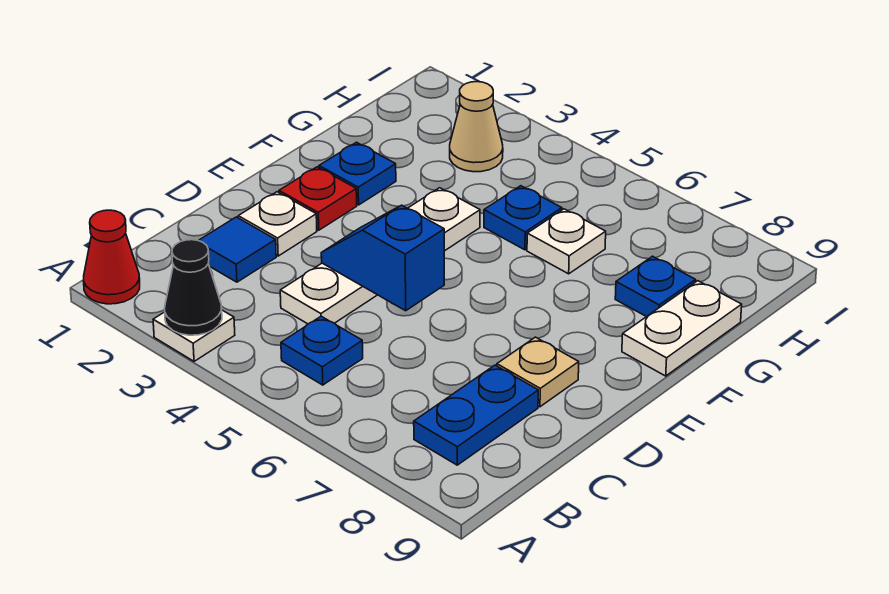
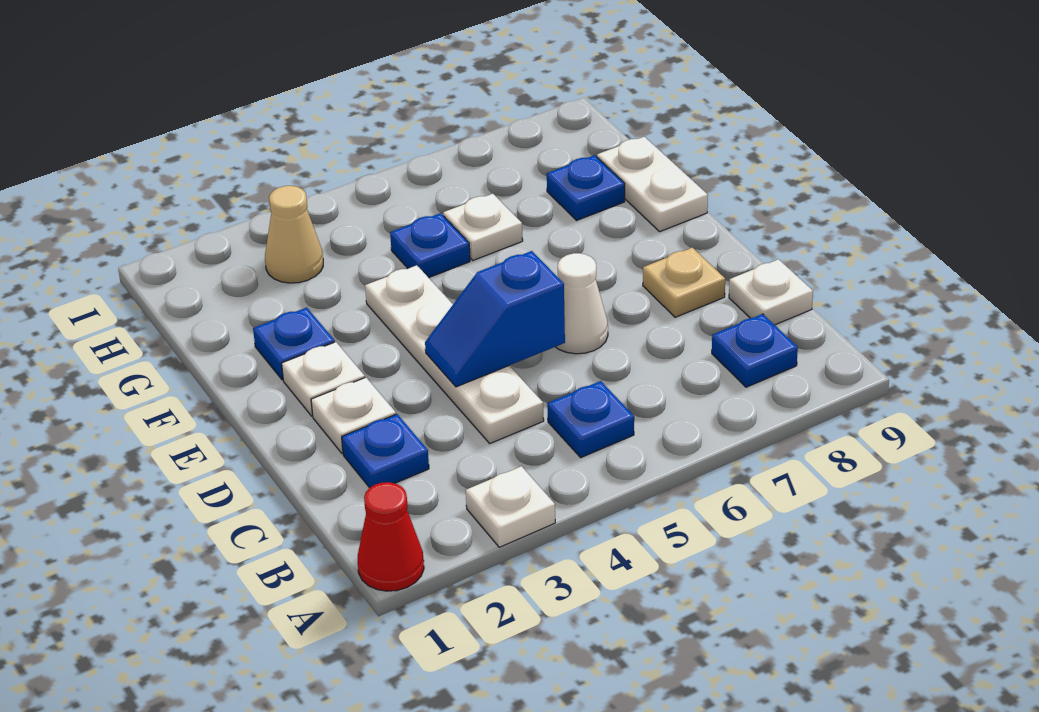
black 1x1 cone [165,240,222,335] -> none
blue 1x2 plate [414,365,538,465] -> blue 1x1 plate [712,314,798,387]
blue 1x1 tile [199,217,276,282] -> blue 1x1 plate [342,414,429,488]
none -> white 1x1 plate [729,259,813,325]
none -> white 1x1 cone [556,253,608,354]
red 1x1 plate [279,167,357,230] -> white 1x1 plate [282,342,365,416]

